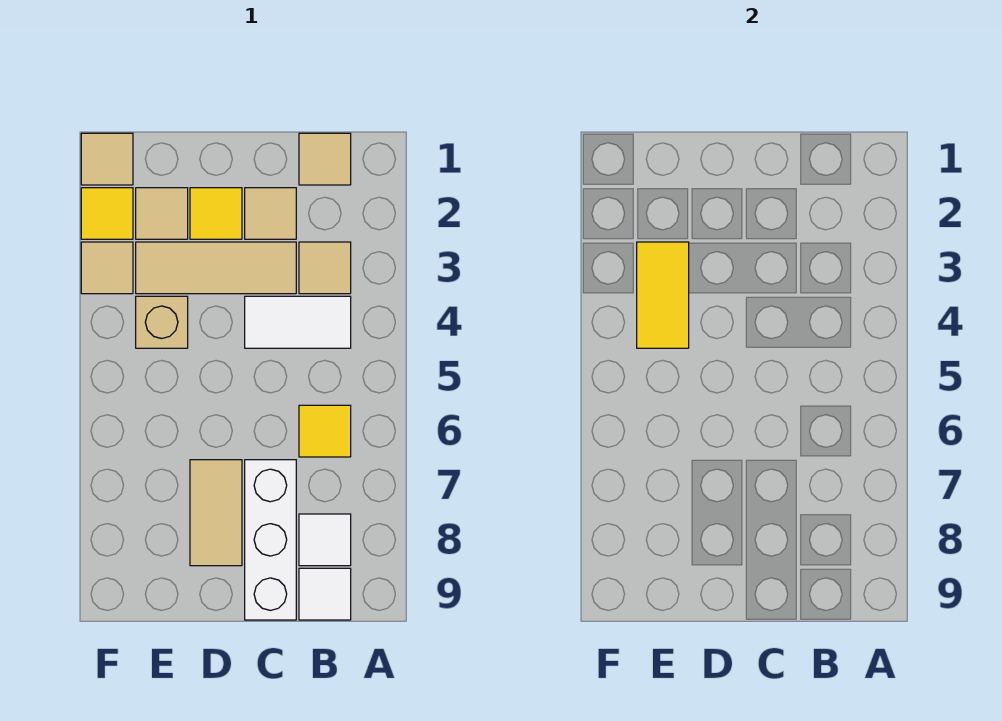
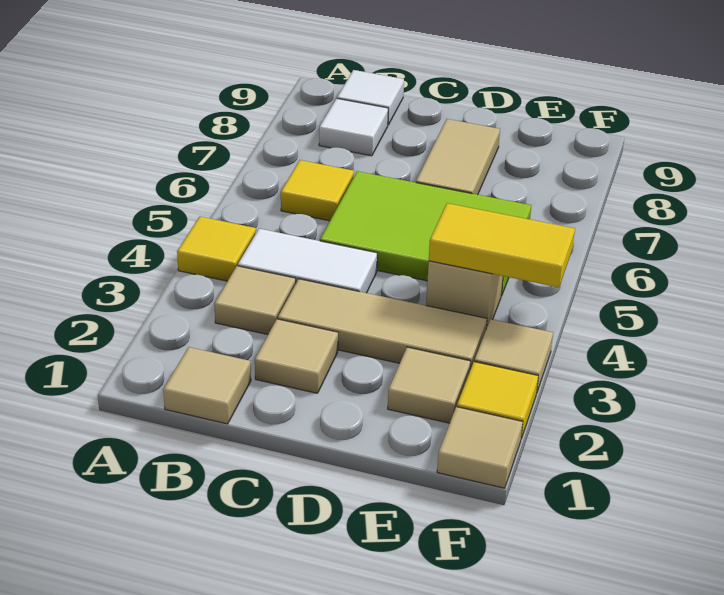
none -> lime 2x3 tile [320,171,531,296]
white 1x3 brick [245,460,296,620] -> none
yellow 1x1 tile [190,188,242,239] -> yellow 1x1 tile moved to [177,217,256,281]
yellow 1x2 tile [637,242,689,348] -> yellow 1x2 tile turned to [429,203,575,287]

